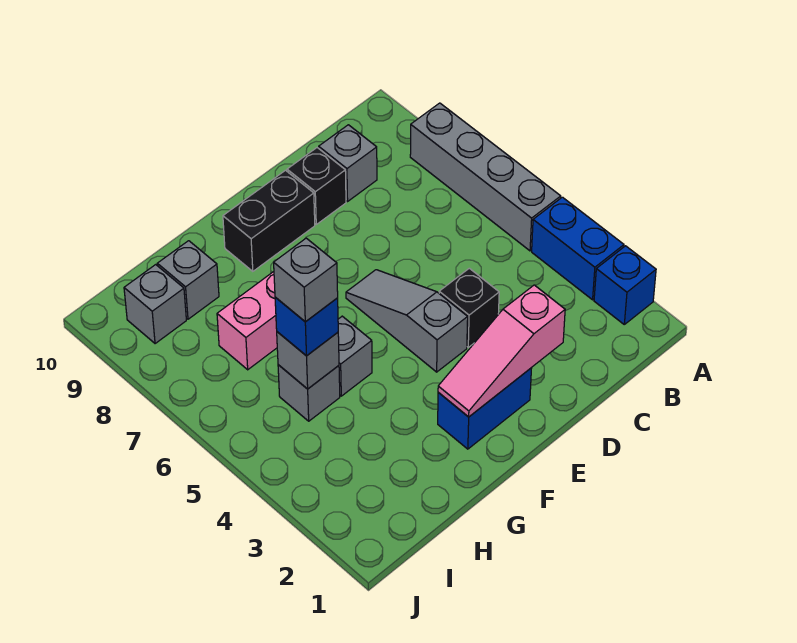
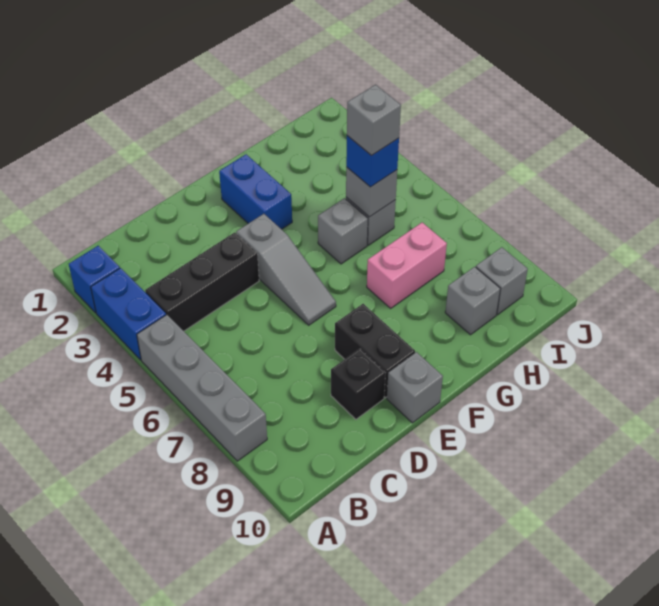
grey 1x1 brick [319,125,377,201] -> grey 1x1 brick moved to [387,352,443,423]
pink 1x3 slope [438,285,565,417] -> none
black 1x1 brick [439,268,499,347] -> black 1x3 brick [145,232,259,331]
blue 1x2 brick [438,368,532,449] -> blue 1x2 brick turned to [219,154,292,229]
black 1x2 brick [223,170,315,271] -> black 1x2 brick turned to [335,304,415,398]

